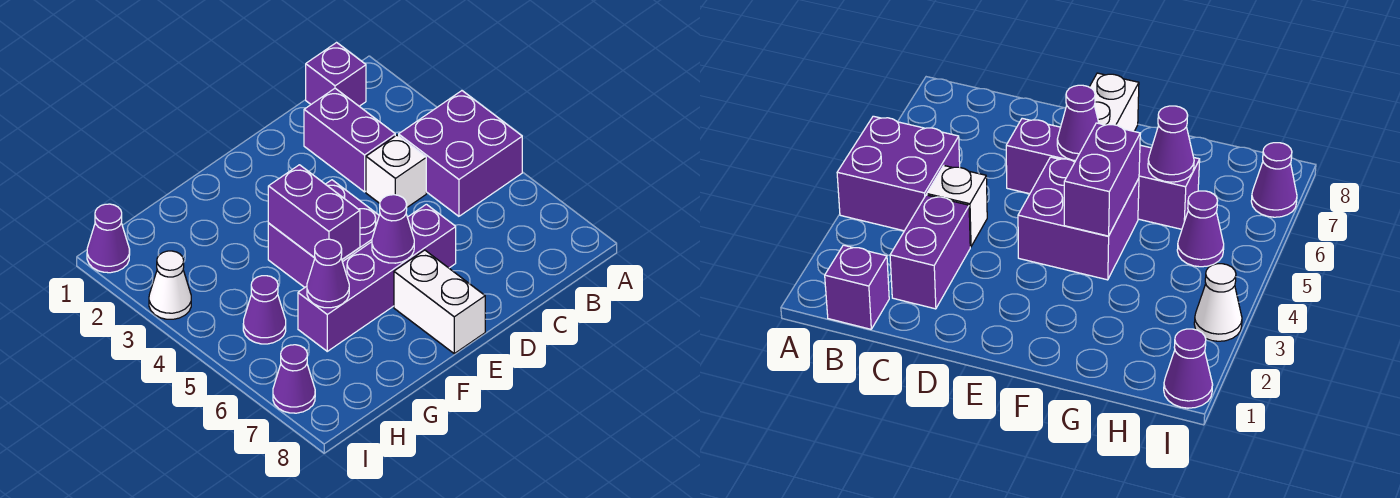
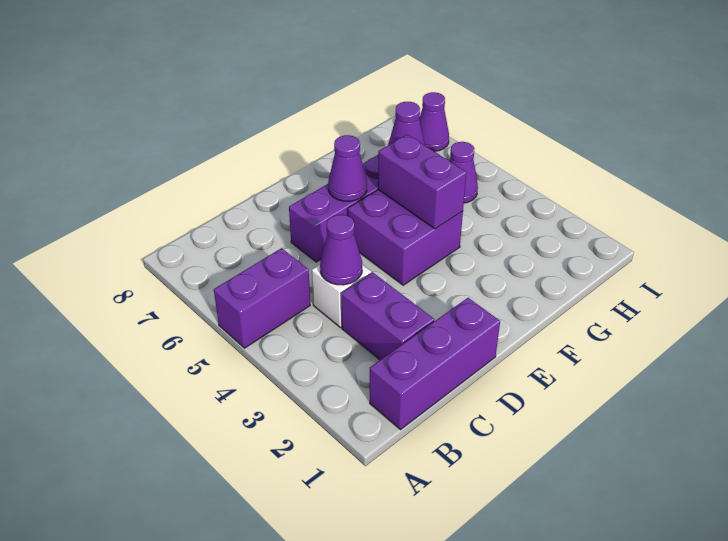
purple 2x2 brick [399,91,522,216] -> purple 1x2 brick [214,248,310,348]
purple 1x1 brick [306,43,366,106] -> purple 1x3 brick [370,298,500,430]
white 1x2 brick [394,250,485,354] -> none
purple 1x1 cone [87,204,130,273] -> purple 1x1 cone moved to [320,215,362,285]
white 1x1 cone [149,251,191,319] -> none

